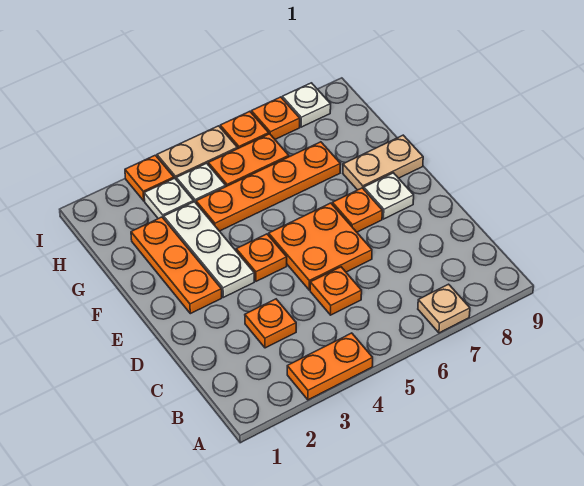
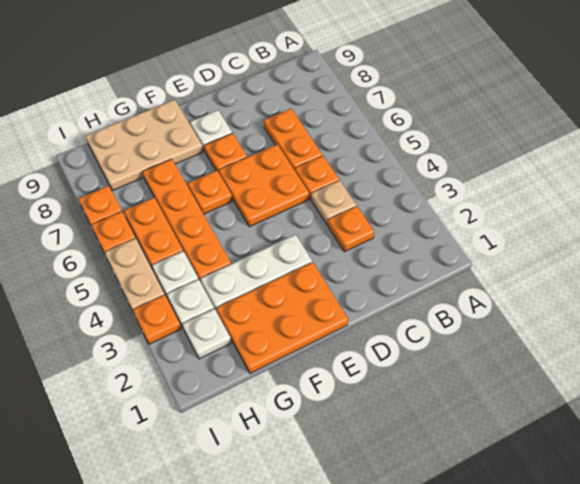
orange 1x2 plate [287,333,373,400] -> orange 1x2 plate moved to [264,109,322,170]
tan 1x1 plate [418,284,470,333] -> tan 1x1 plate moved to [311,181,356,225]
orange 1x3 plate [131,217,222,314] -> orange 2x3 plate [217,262,348,373]
orange 1x1 plate [236,234,287,281] -> orange 1x1 plate moved to [188,171,232,214]
tan 1x2 plate [343,135,423,190] -> tan 2x3 plate [86,100,203,191]
white 1x1 plate [282,83,331,127] -> white 1x1 plate moved to [182,309,231,359]

